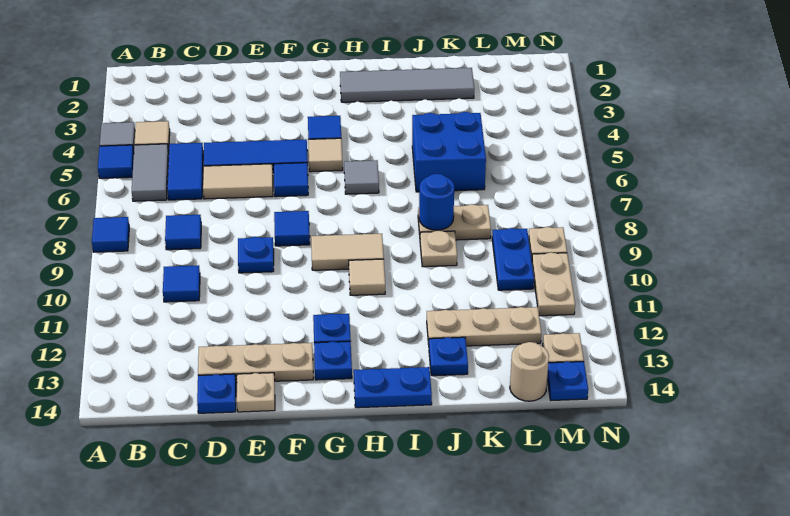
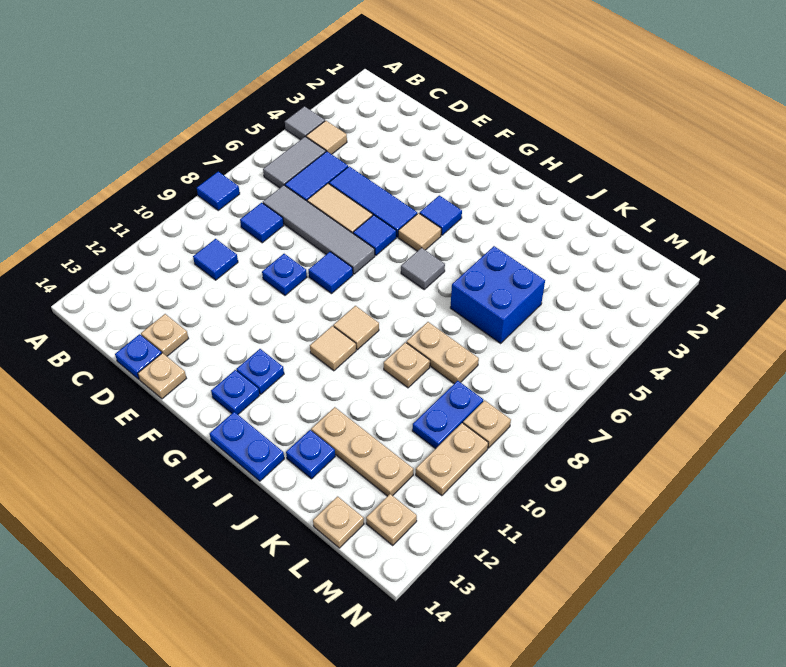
blue 1x1 tile [98,145,134,178] -> none
tan 1x3 plate [198,343,313,383] -> tan 1x1 plate [141,314,189,356]
tan 1x2 tile [311,234,384,270] -> tan 1x1 tile [333,306,379,350]
grey 1x4 tile [340,68,474,102] -> grey 1x4 tile moved to [263,185,375,274]
blue 1x1 round brick [419,174,454,230] -> none
tan 1x1 round brick [510,342,549,401] -> tan 1x1 plate [313,497,364,548]
blue 1x1 plate [547,362,588,400] -> none

